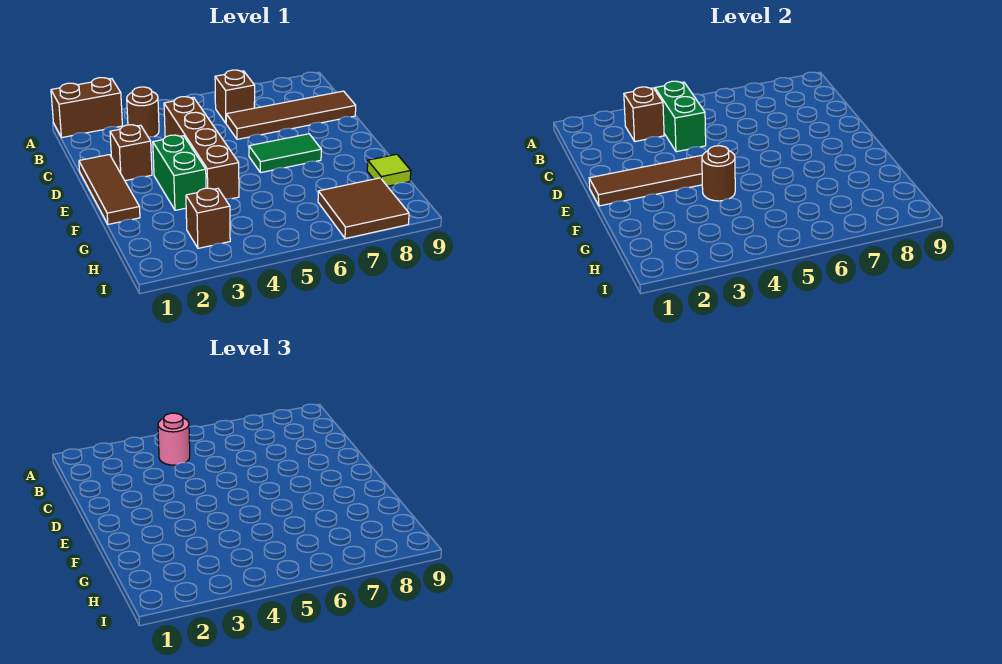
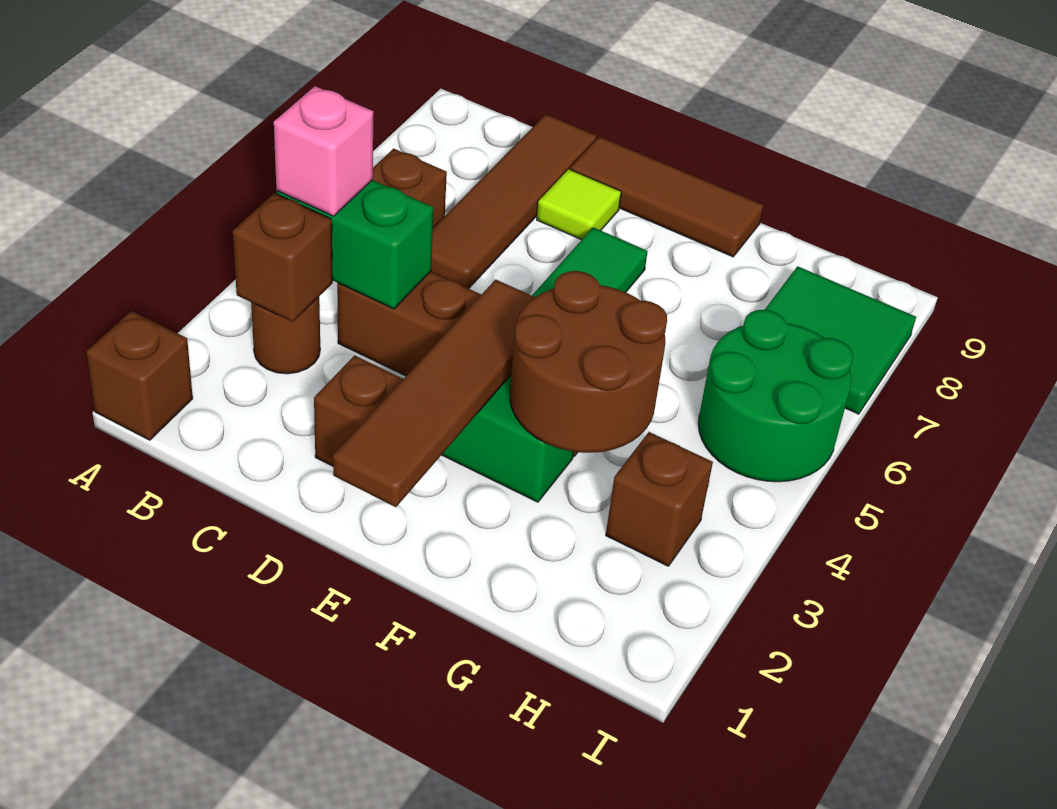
brown 1x2 brick [51,78,122,137] -> brown 1x1 brick [86,311,193,440]
pink 1x1 round brick [158,413,190,465] -> pink 1x1 brick [274,86,373,216]
brown 1x3 tile [79,155,140,224] -> brown 1x3 tile moved to [570,137,764,257]
brown 1x1 round brick [702,146,735,201] -> brown 2x2 round brick [510,271,667,453]
lime 1x1 tile [367,154,411,186] -> lime 1x1 tile moved to [537,169,621,240]
none -> green 2x2 round brick [698,310,853,482]
brown 2x2 tile [318,178,409,239] -> green 2x2 tile [765,266,916,414]

